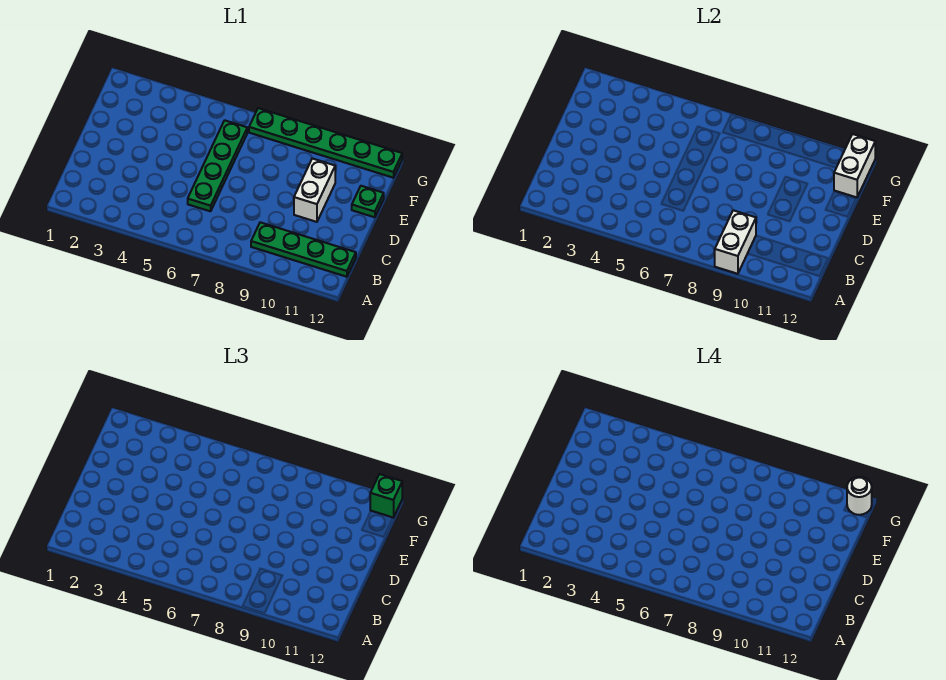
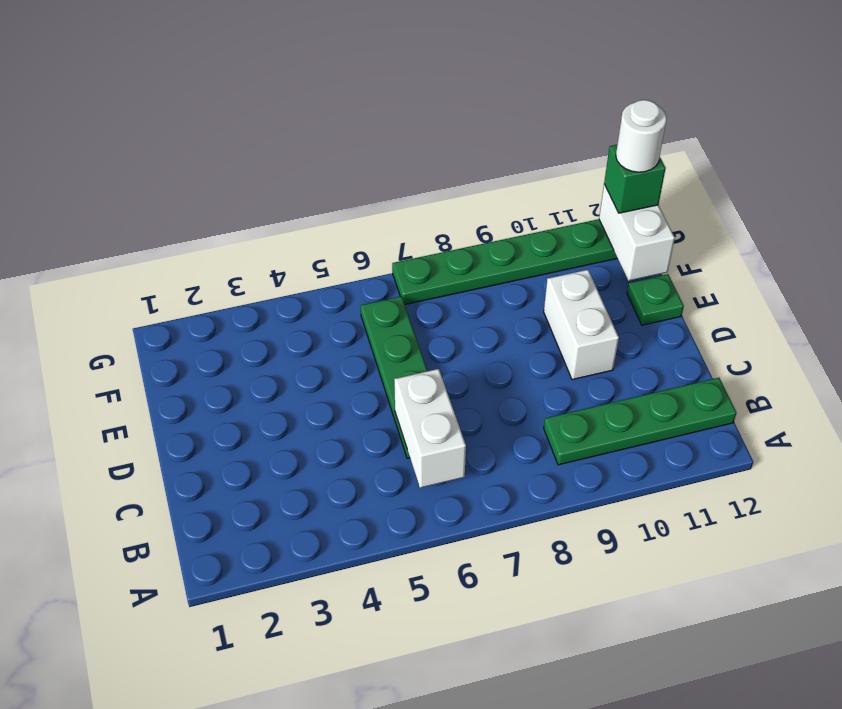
white 1x2 brick [715,210,756,274] -> white 1x2 brick moved to [394,369,466,488]

